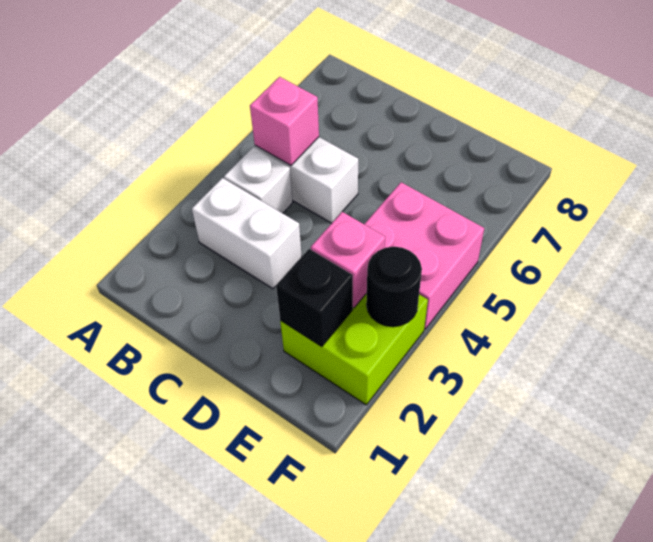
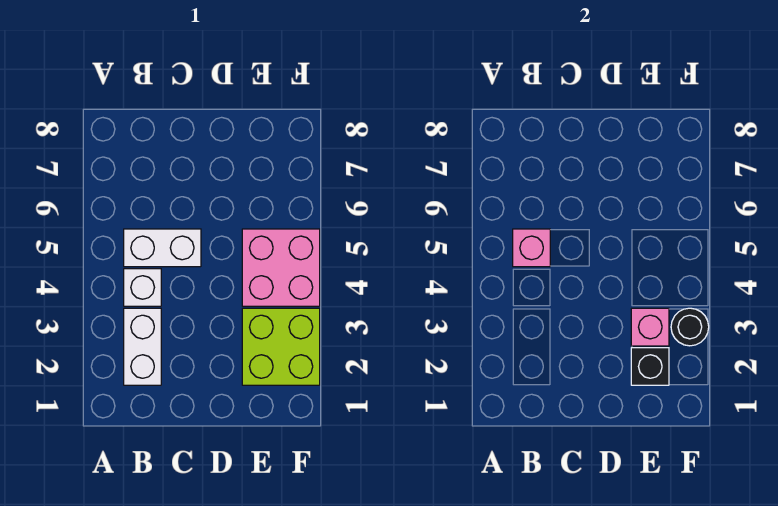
white 1x2 brick [192,178,302,289] -> white 1x2 brick turned to [124,308,161,385]

